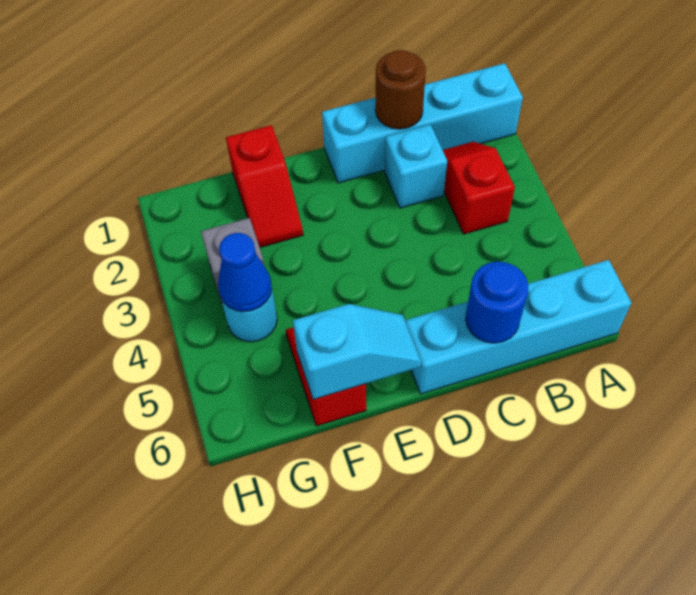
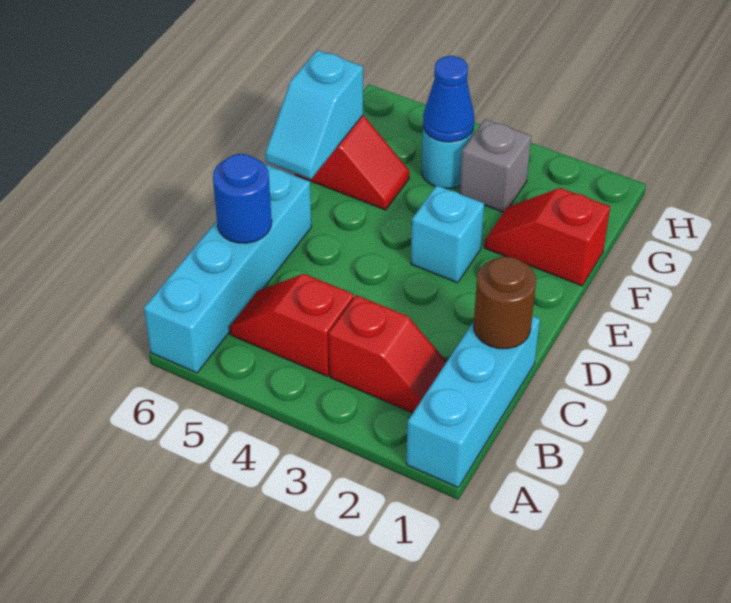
cyan 1x4 brick [322,63,523,183] -> cyan 1x3 brick [406,316,540,488]
none -> red 1x2 slope [229,274,354,376]
cyan 1x1 brick [385,124,447,208] -> cyan 1x1 brick moved to [411,185,484,283]

